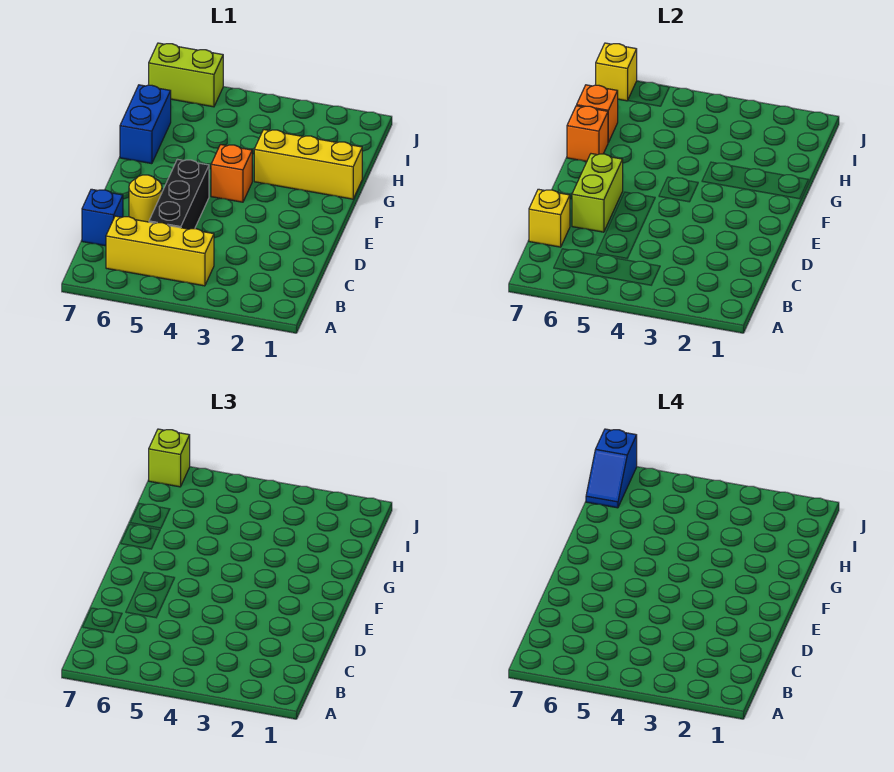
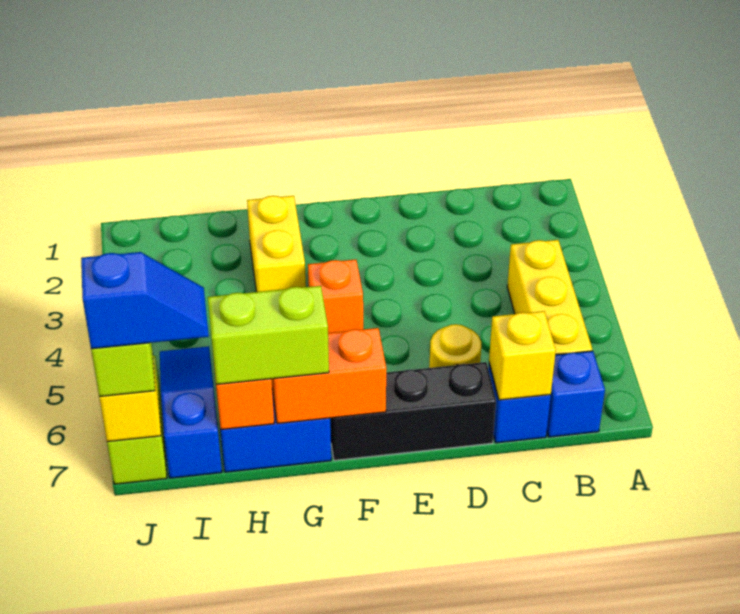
none -> blue 1x1 brick [547,351,605,437]
black 1x3 brick [149,159,209,229] -> black 1x3 brick moved to [330,362,496,460]
lime 1x2 brick [572,154,623,232] -> lime 1x2 brick moved to [208,286,329,384]
yellow 1x3 brick [254,130,362,199] -> yellow 1x2 brick [247,196,306,292]
orange 1x1 brick [567,106,608,161] -> orange 1x2 brick [272,328,386,424]
none -> blue 1x3 slope [160,346,222,478]

